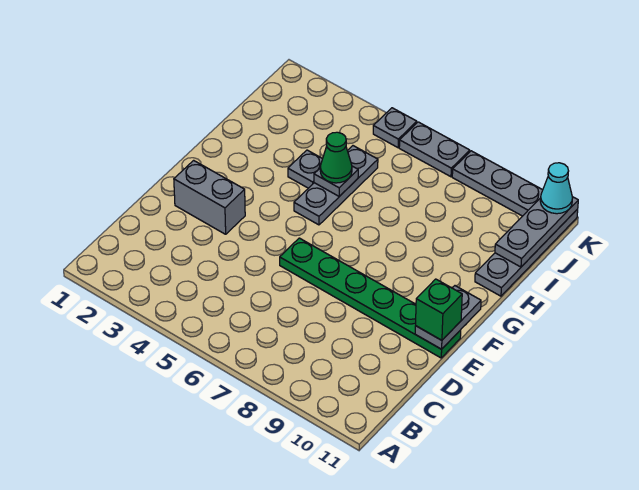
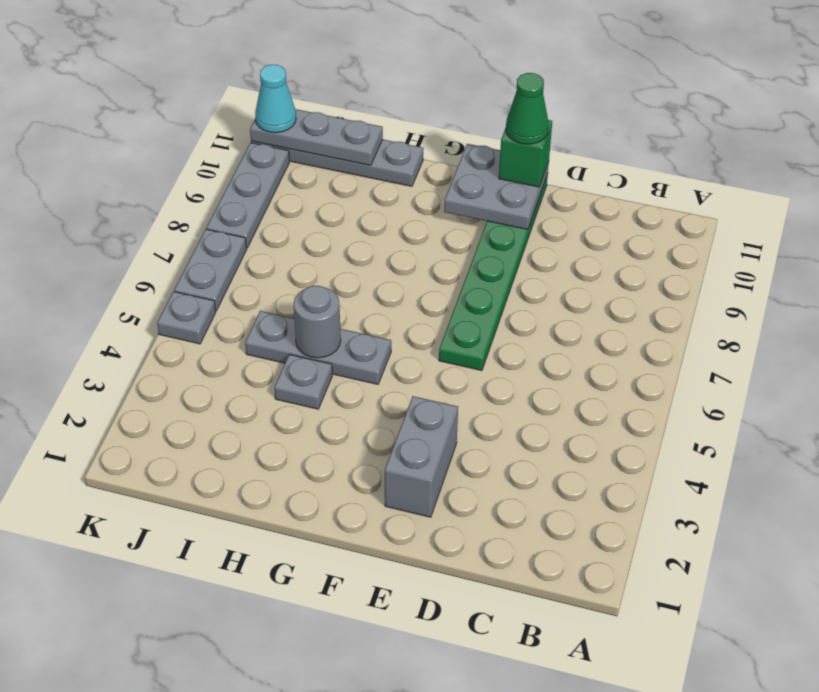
grey 1x2 plate [415,286,481,349] -> grey 2x2 plate [444,144,549,229]
grey 1x1 plate [314,166,358,196] -> grey 1x1 round brick [294,286,341,358]
green 1x1 cone [320,132,352,183] -> green 1x1 cone moved to [506,73,549,144]

